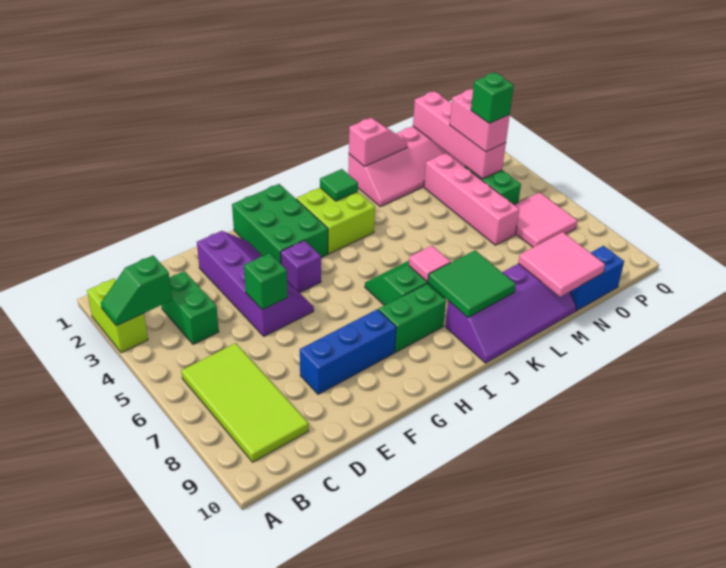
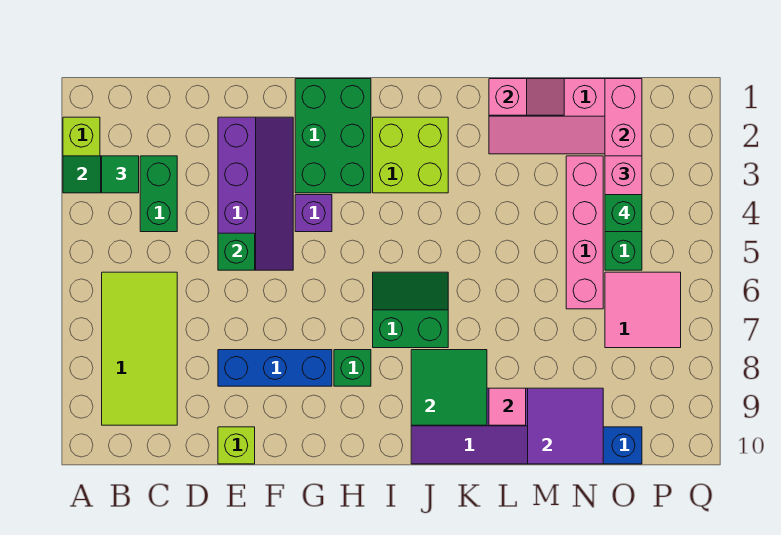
none -> lime 1x1 brick [218,427,255,464]
green 1x2 brick [379,284,446,352] -> green 1x1 brick [334,350,371,386]
green 1x1 tile [320,169,358,201] -> green 1x1 tile moved to [102,156,139,193]
pink 1x1 tile [409,246,451,282] -> pink 1x1 tile moved to [489,388,526,425]
pink 2x2 tile [518,232,605,297] -> purple 2x2 tile [528,388,603,464]

